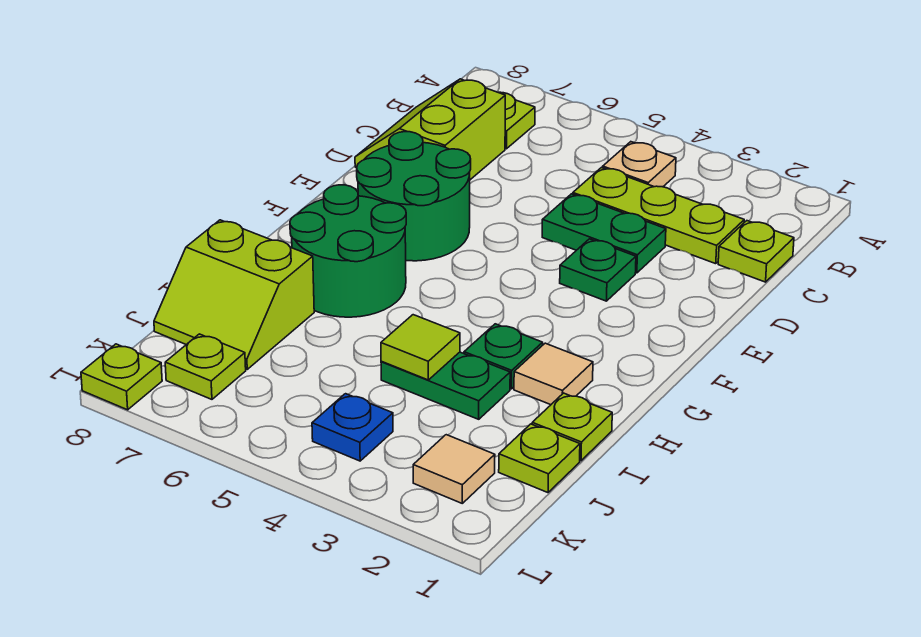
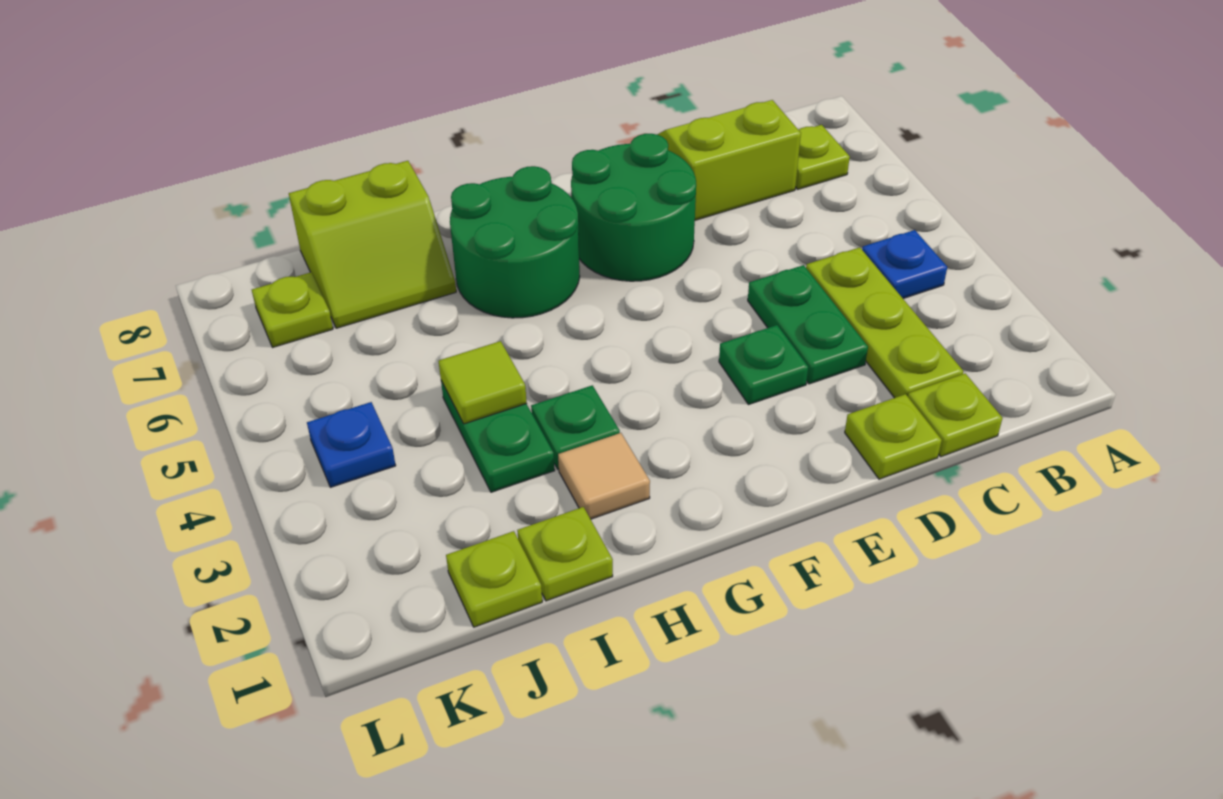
tan 1x1 plate [603,142,676,187] -> blue 1x1 plate [862,230,947,299]
lime 2x2 slope [154,220,314,369] -> lime 2x2 slope turned to [289,161,456,328]
tan 1x1 tile [413,435,495,503] -> none
lime 1x1 plate [81,344,162,410] -> lime 1x1 plate moved to [845,394,942,479]

